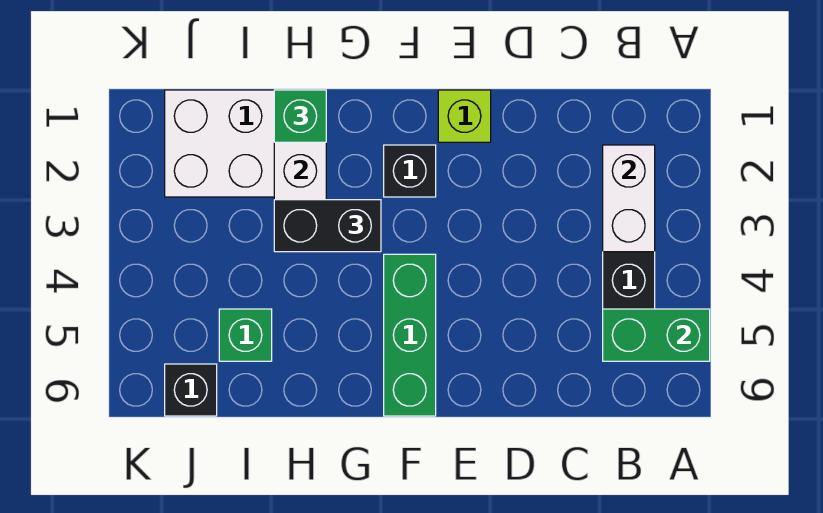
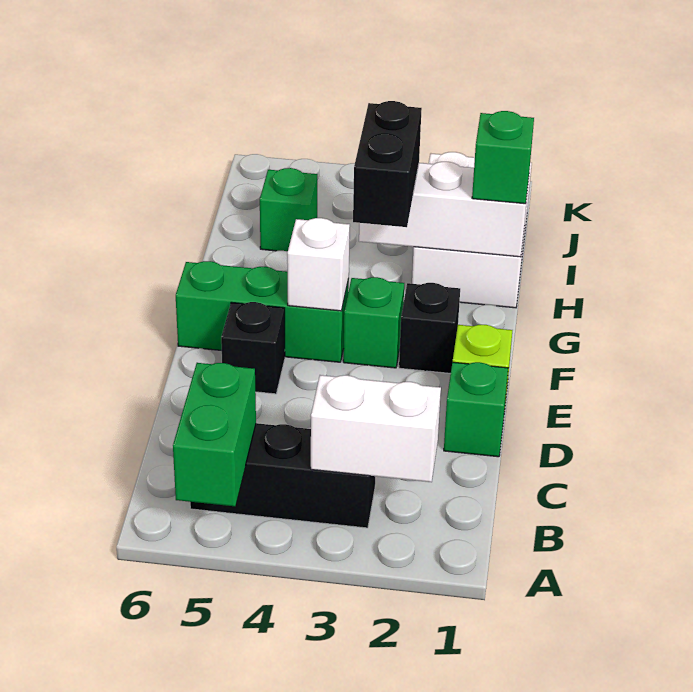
none -> green 1x1 brick [444,362,508,457]
none -> green 1x1 brick [343,277,404,368]
none -> white 1x1 brick [287,218,350,311]
black 1x1 brick [165,364,217,416] -> black 1x1 brick moved to [221,302,285,394]

